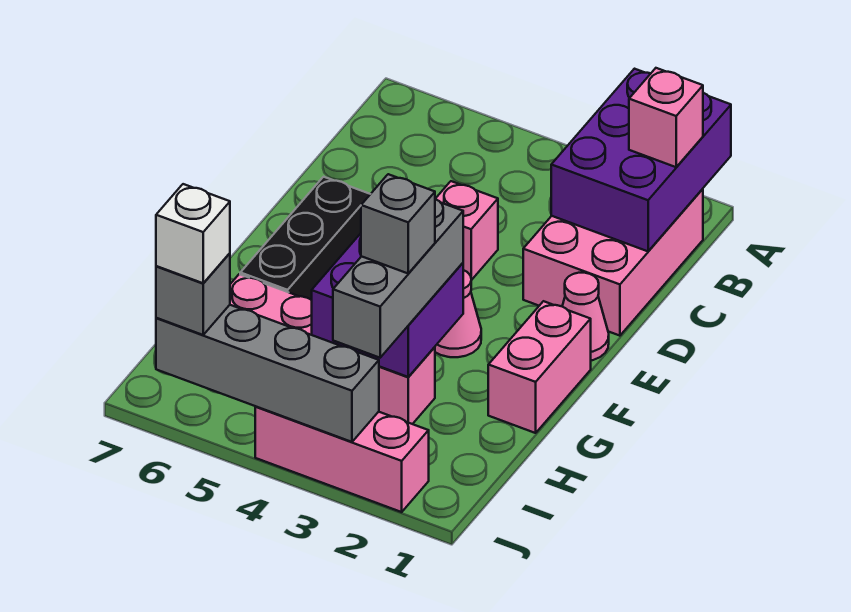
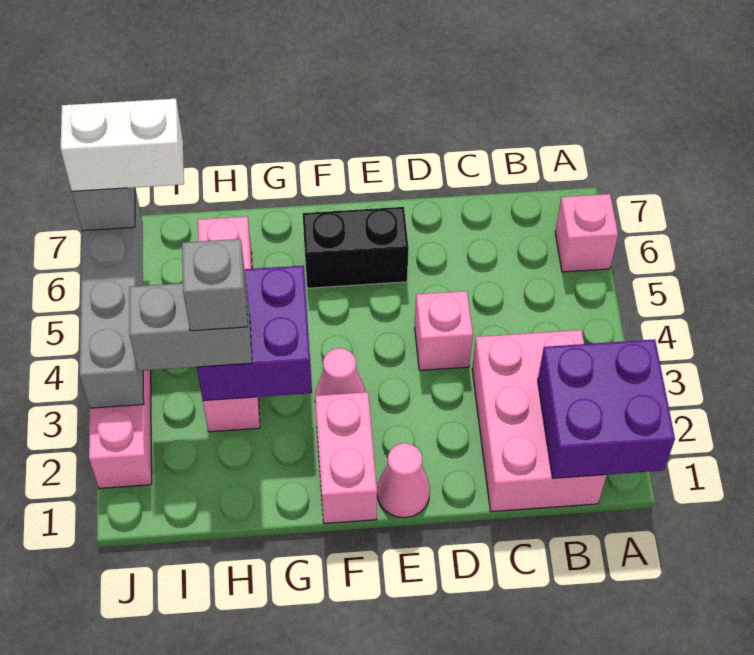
purple 2x3 brick [551,69,731,251] -> purple 2x2 brick [538,339,675,478]
pink 2x3 brick [523,189,703,336] -> pink 2x3 brick turned to [472,330,607,512]
pink 1x1 brick [629,68,703,167] -> pink 1x1 brick moved to [555,194,618,272]
black 1x3 brick [240,177,370,300] -> black 1x2 brick [303,207,409,288]
pink 1x2 brick [488,301,591,433] -> pink 1x2 brick turned to [315,392,377,523]
grey 1x3 brick [333,199,463,358] -> grey 1x2 brick [129,283,252,371]
white 1x1 brick [156,184,230,283] -> white 1x2 brick [61,99,184,191]

